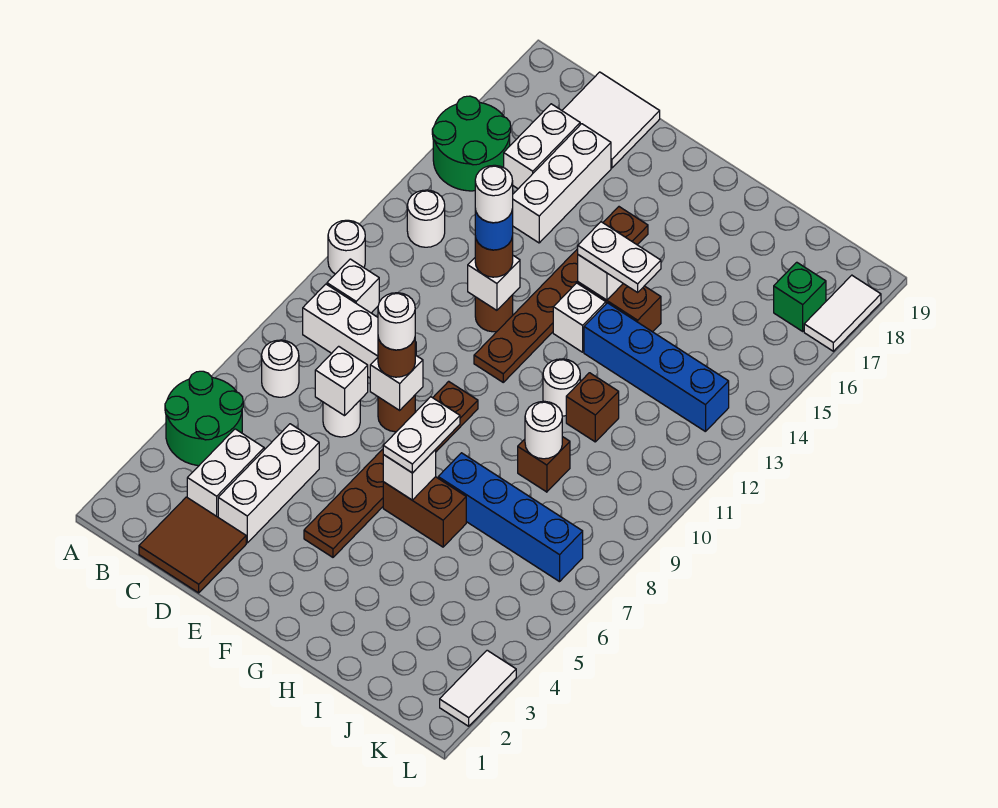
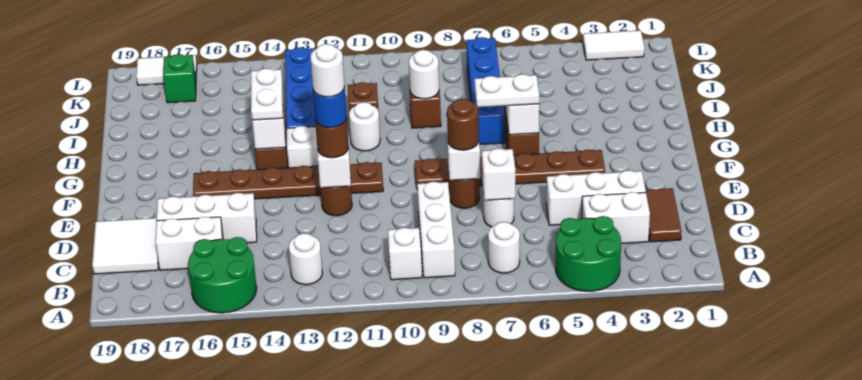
white 1x1 round brick [328,220,365,274] -> none
brown 2x2 tile [139,497,246,593] -> brown 1x2 tile [646,188,682,242]
white 1x1 round brick [378,293,415,350] -> none

